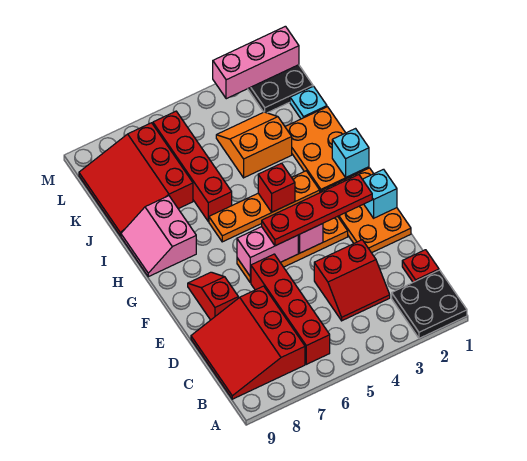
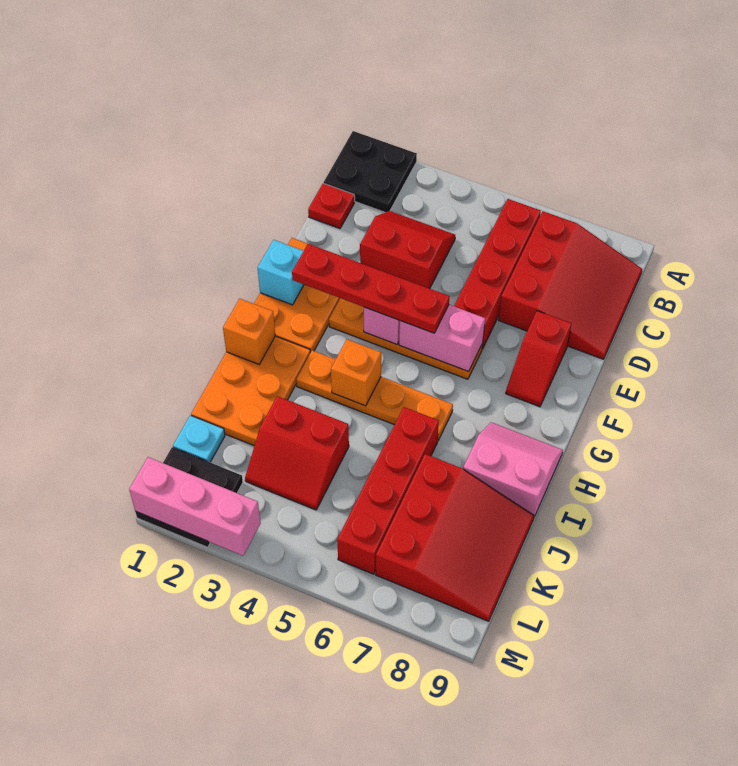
cyan 1x1 brick [332,129,369,178] -> orange 1x1 brick [223,299,275,364]
red 1x1 brick [258,163,295,212] -> orange 1x1 brick [331,339,381,406]
pink 2x2 slope [121,196,196,277] -> pink 2x2 slope turned to [463,422,563,517]
orange 2x2 slope [216,112,292,178] -> red 2x2 slope [245,396,349,510]

